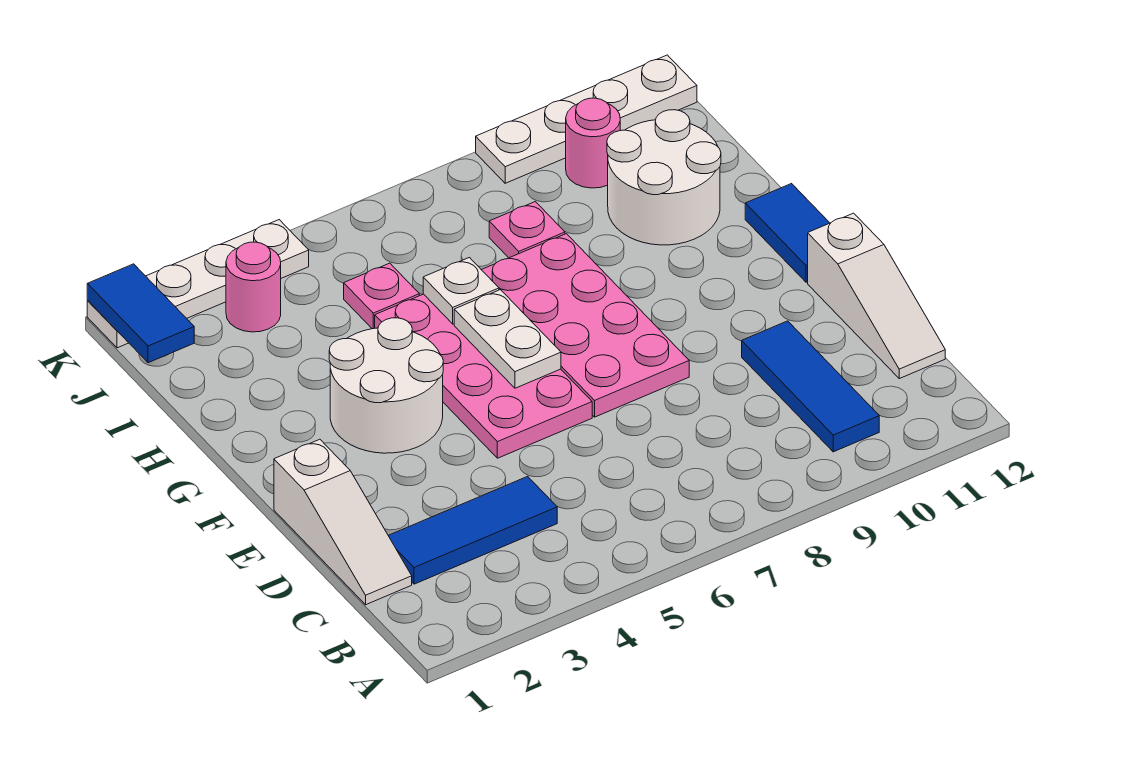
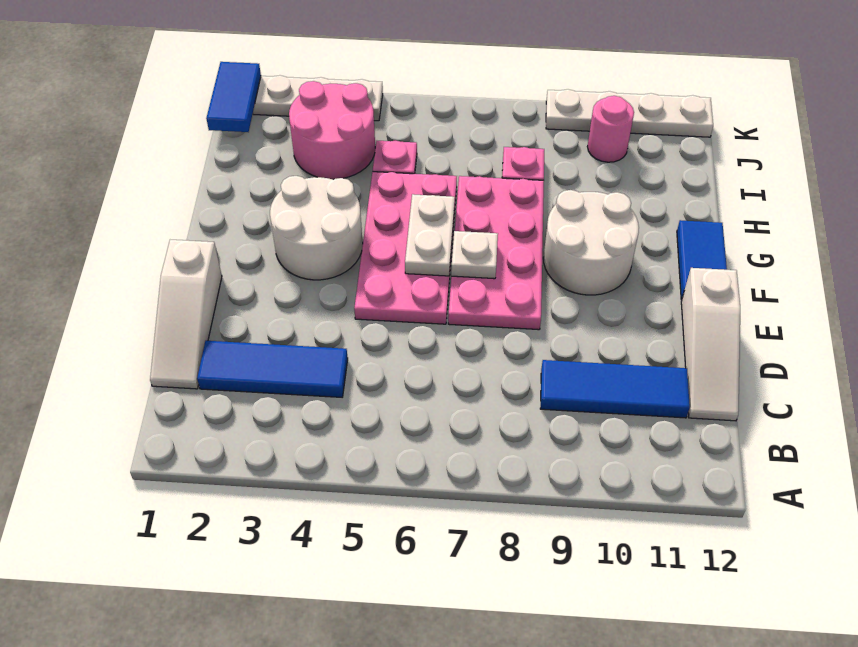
blue 1x3 tile [742,321,879,452] -> blue 1x3 tile turned to [540,360,690,418]
white 1x1 plate [423,258,499,324] -> white 1x1 plate moved to [451,231,498,279]
white 2x2 round brick [607,110,721,245] -> white 2x2 round brick moved to [543,190,639,295]
pink 1x1 round brick [226,242,281,332] -> pink 2x2 round brick [289,81,375,179]

